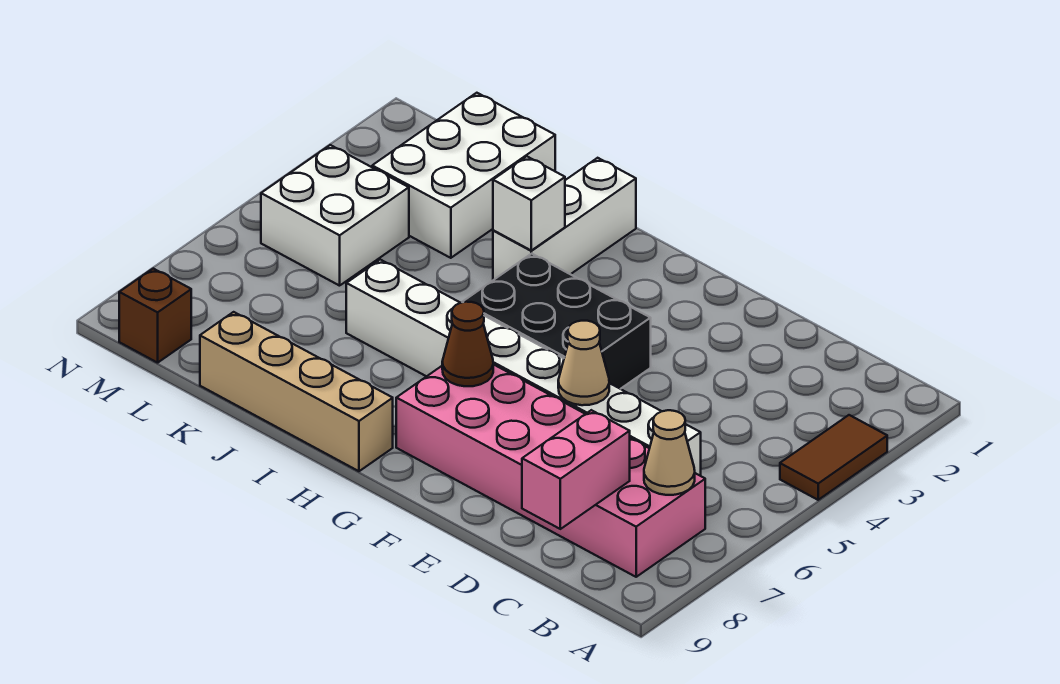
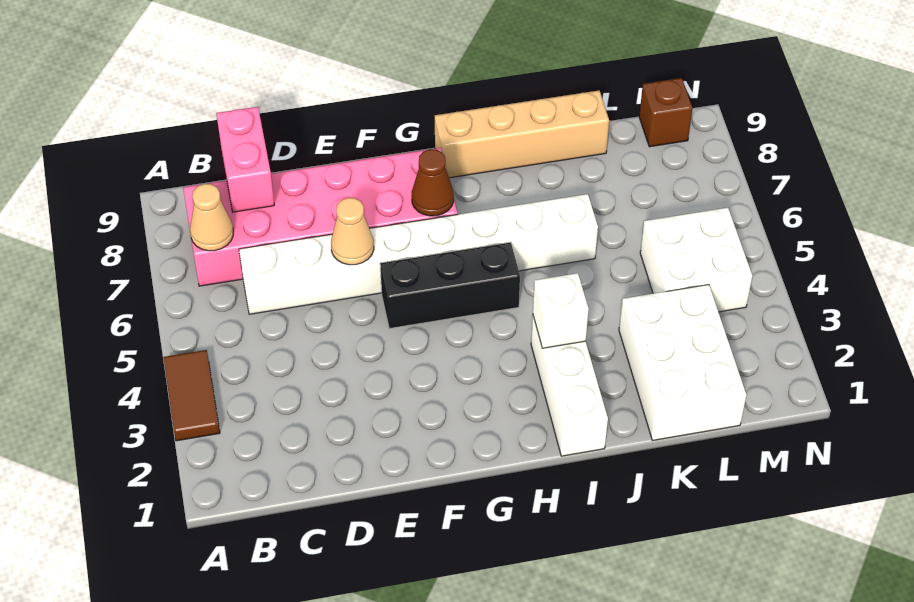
black 2x3 brick [463,254,651,389] -> black 1x3 brick [380,242,520,329]

